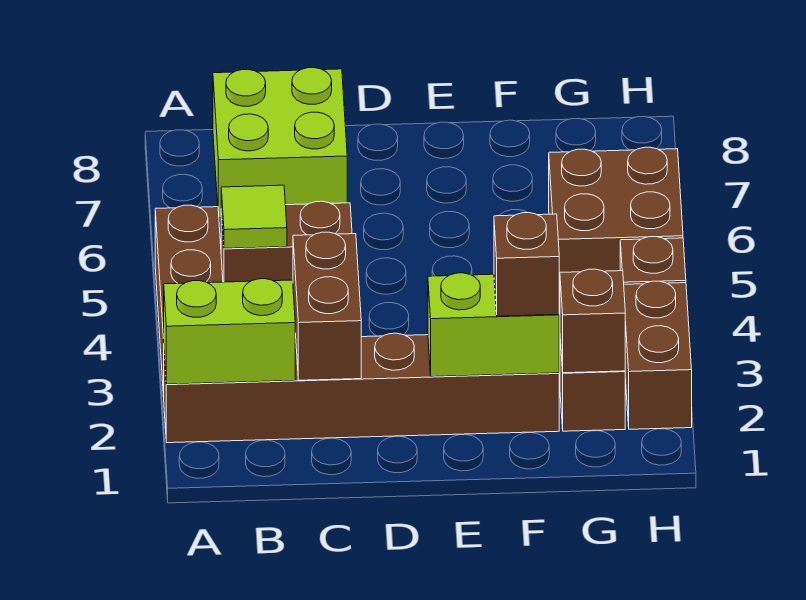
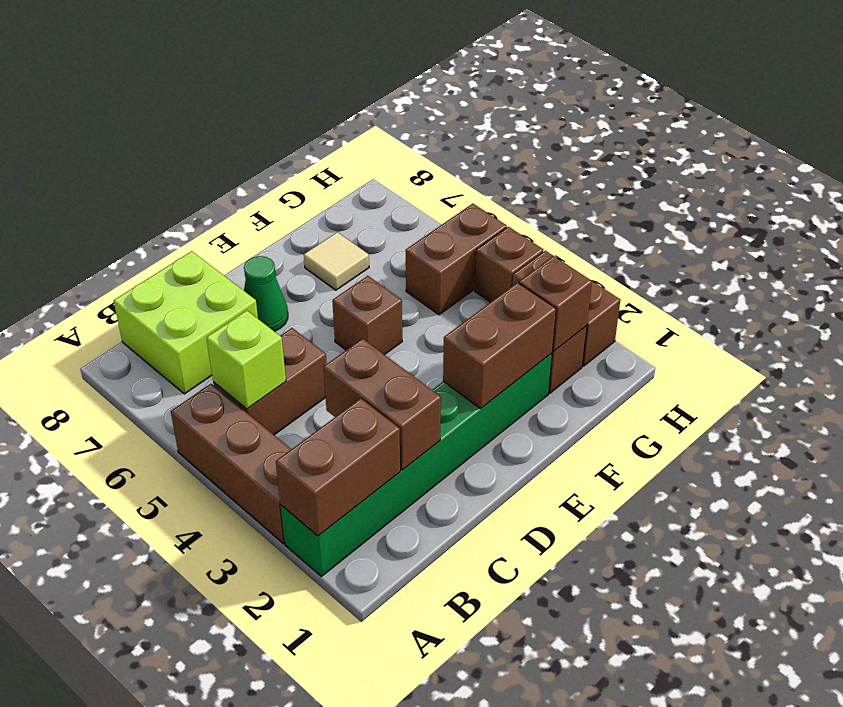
brown 1x6 brick [164,333,559,443] -> green 1x6 brick [281,353,552,576]
lime 1x2 brick [164,279,295,384] -> brown 1x2 brick [276,398,400,536]
lime 1x1 tile [221,185,287,248] -> lime 1x1 brick [207,311,286,409]
none -> green 1x1 cone [244,256,288,331]
lime 1x2 brick [428,273,559,377] -> brown 1x2 brick [443,283,556,408]
brown 1x1 brick [494,213,559,316] -> brown 1x1 brick moved to [332,276,402,355]
none -> tan 1x1 tile [304,232,369,290]
brown 2x2 brick [549,147,683,297] -> brown 1x2 brick [406,204,507,315]

